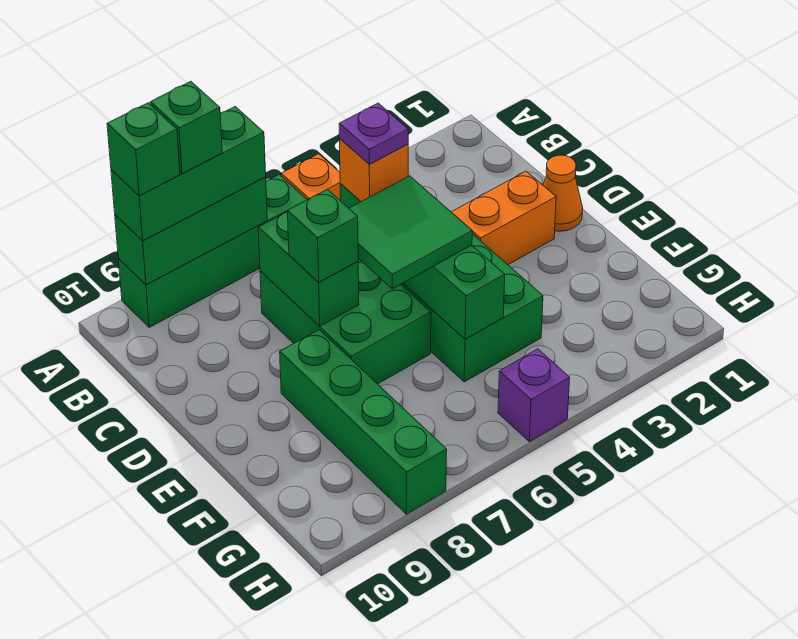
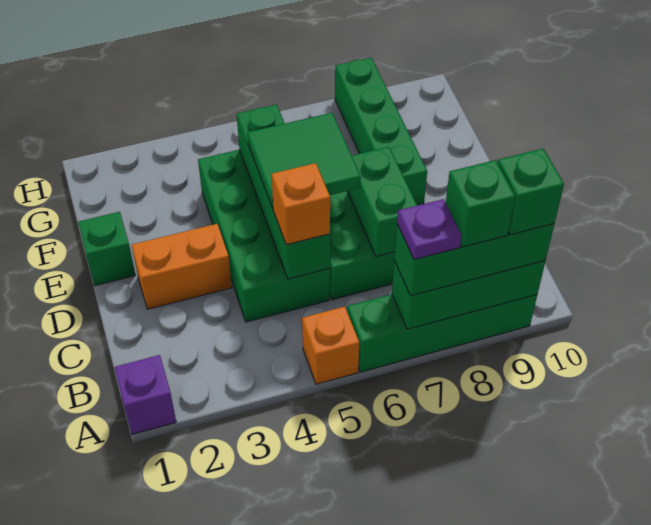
purple 1x1 plate [339,103,408,164] -> purple 1x1 plate moved to [397,199,462,259]
orange 1x1 cone [543,155,583,231] -> none
green 1x1 brick [288,189,358,282] -> green 1x1 brick moved to [78,212,135,286]
purple 1x1 brick [498,349,570,442] -> purple 1x1 brick moved to [114,355,176,434]

